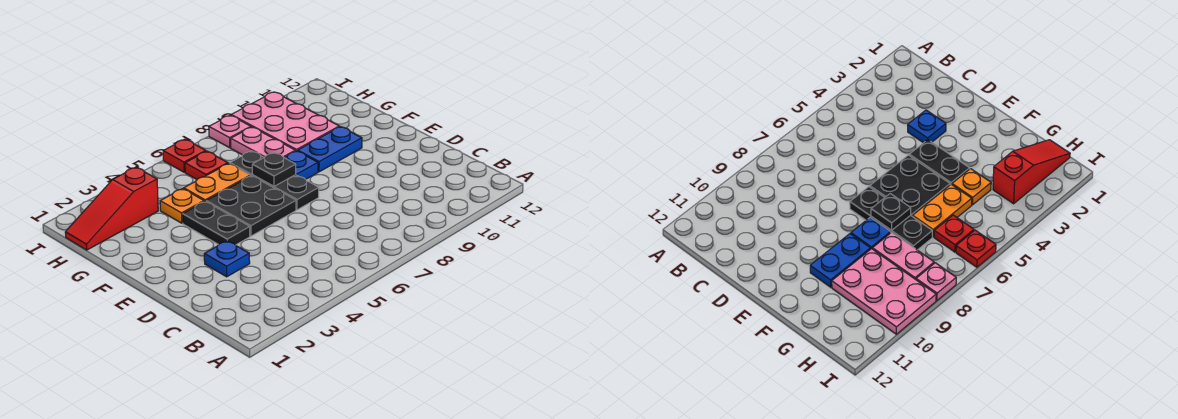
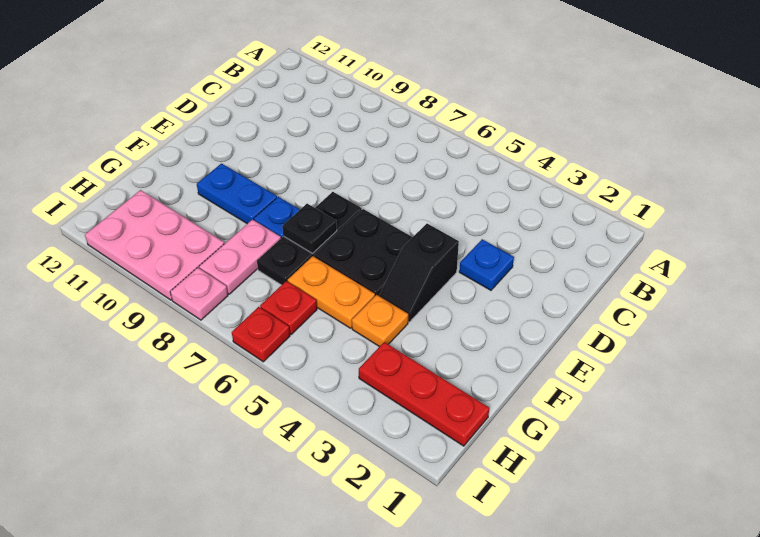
black 1x2 plate [183,201,250,245] -> black 1x2 slope [379,224,459,322]
pink 2x3 plate [231,92,339,151] -> pink 2x3 plate turned to [85,190,224,300]
red 1x3 slope [65,167,158,250] -> red 1x3 plate [359,342,489,446]

